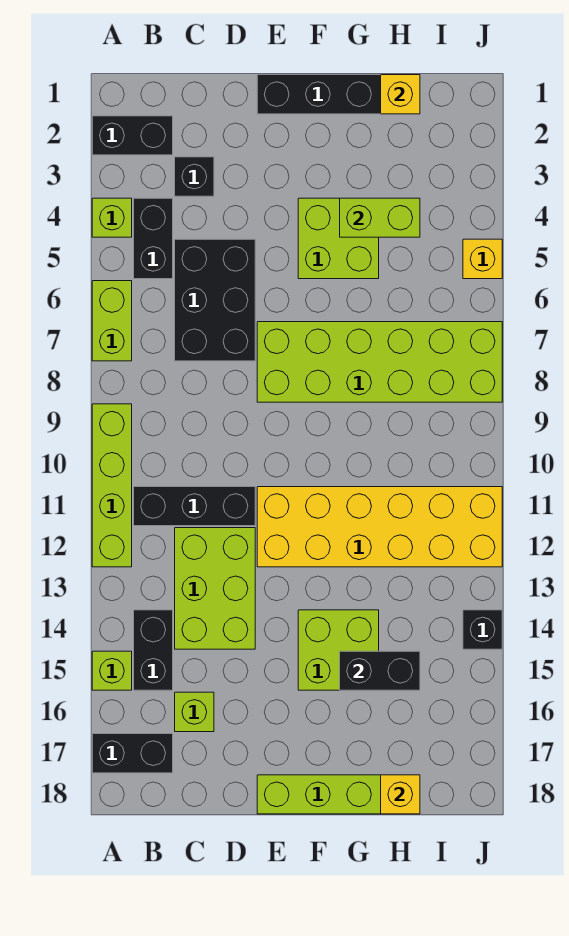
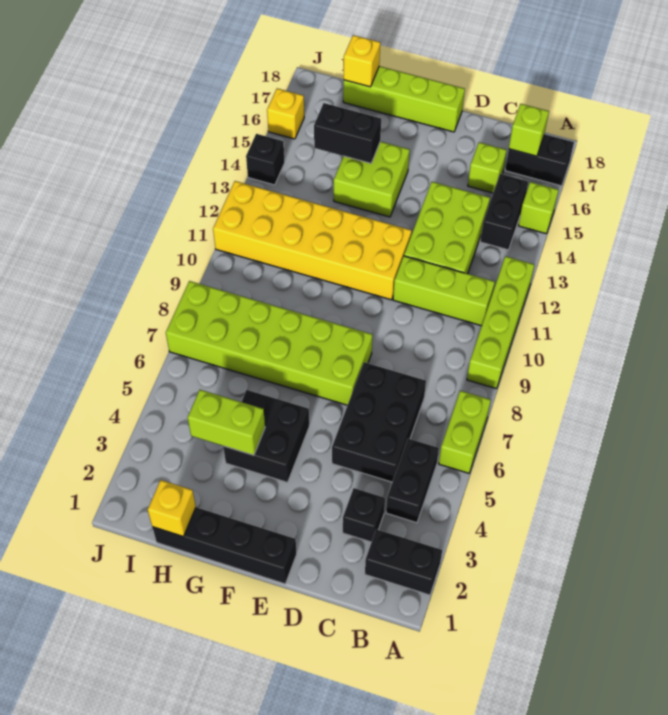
lime 1x1 brick [92,198,132,237] -> lime 1x1 brick moved to [509,104,549,156]
black 1x3 brick [134,487,255,526] -> lime 1x3 brick [393,256,495,326]
lime 2x2 brick [298,198,379,279] -> black 2x2 brick [223,390,309,482]
yellow 1x1 brick [463,239,502,279] -> yellow 1x1 brick moved to [267,88,304,139]

